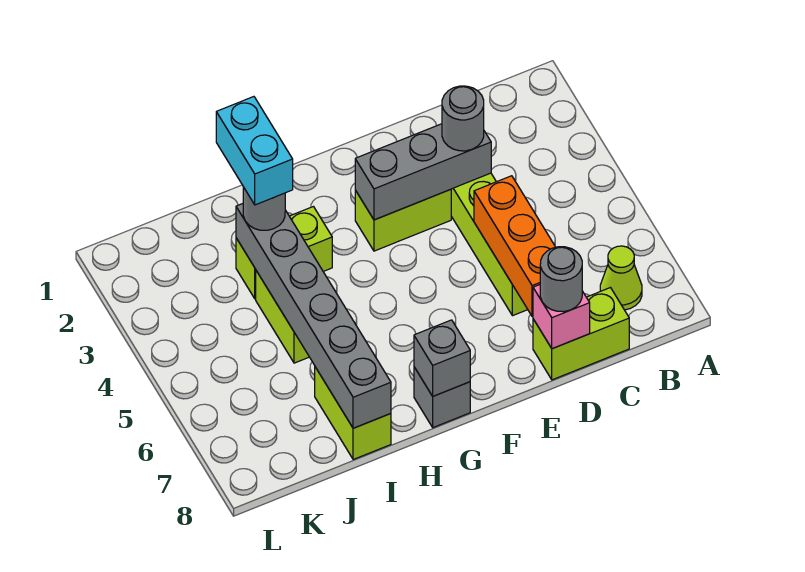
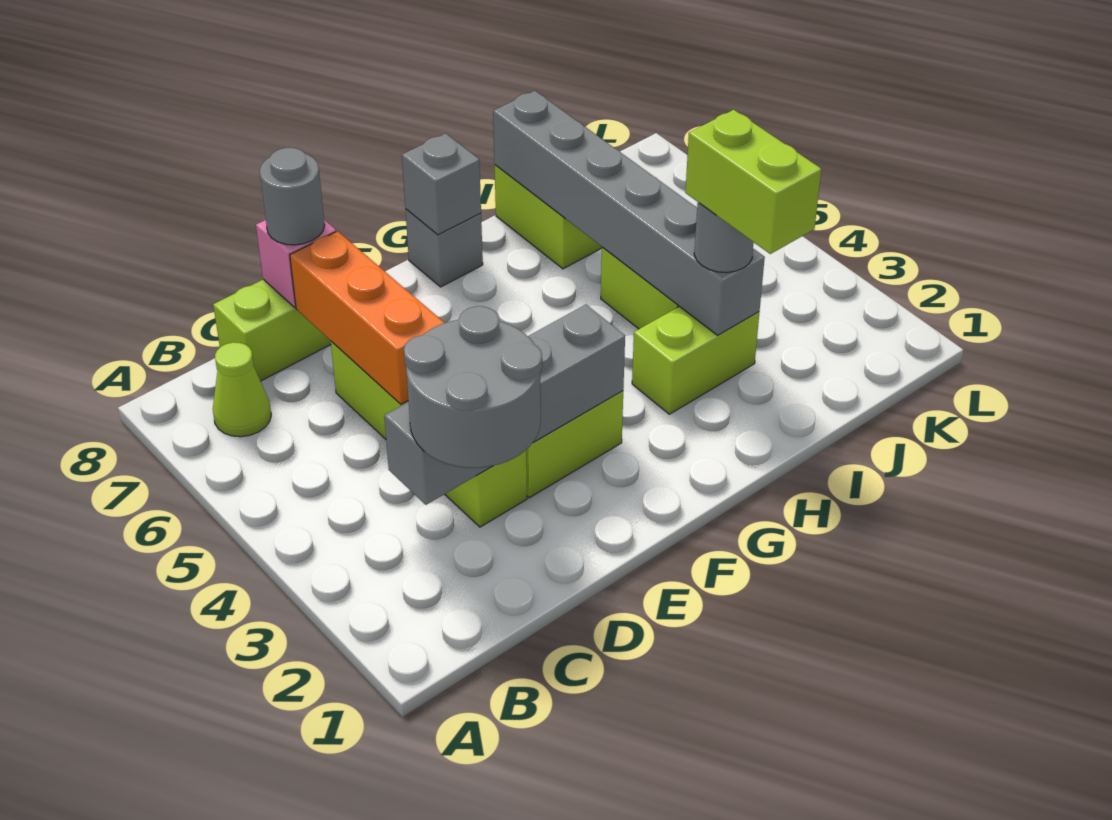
grey 1x3 brick [355,124,491,220] -> grey 1x4 brick [384,305,625,505]
grey 1x1 round brick [442,86,484,151] -> grey 2x2 round brick [404,306,542,468]
cyan 1x2 brick [216,97,293,205] -> lime 1x2 brick [685,110,821,254]

